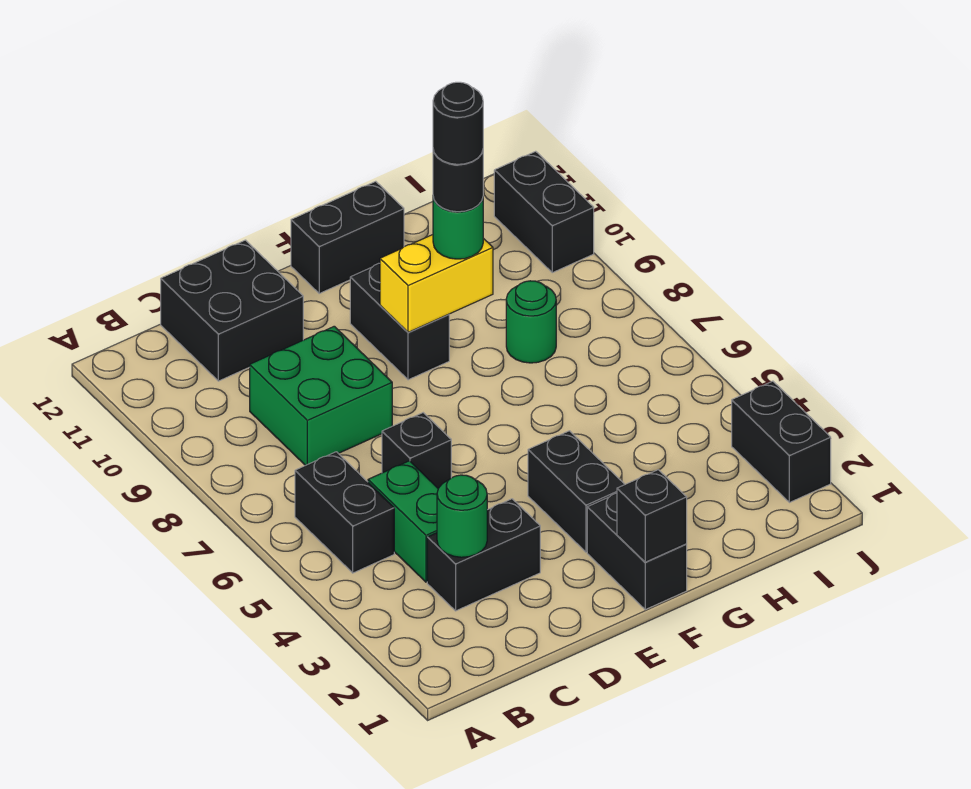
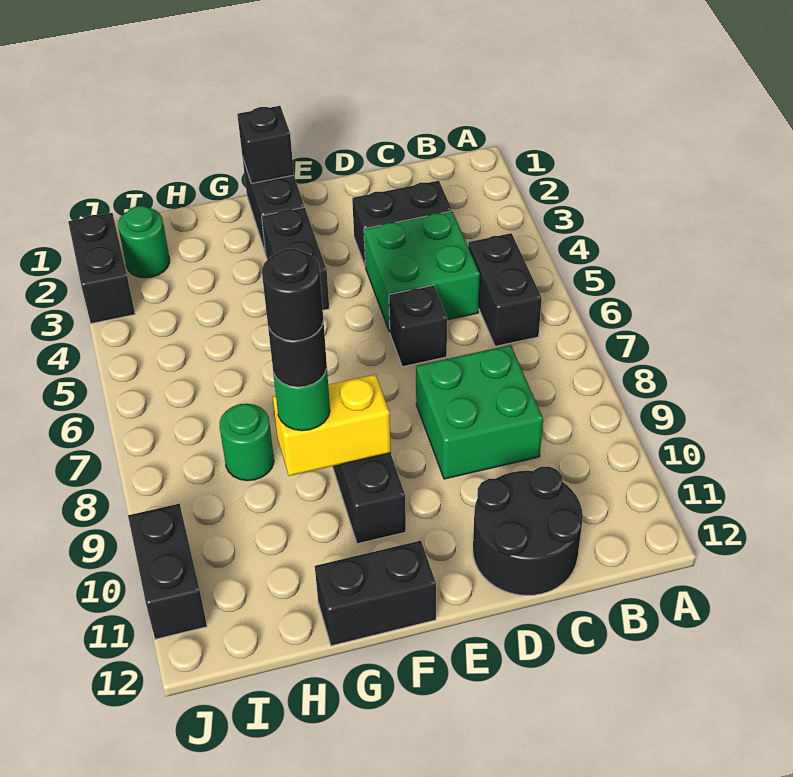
green 1x1 round brick [437,475,487,557] -> green 1x1 round brick moved to [118,206,170,278]
green 1x2 brick [368,461,438,582] -> green 2x2 brick [364,211,480,332]
black 2x2 brick [161,240,303,381] -> black 2x2 round brick [473,467,583,595]

